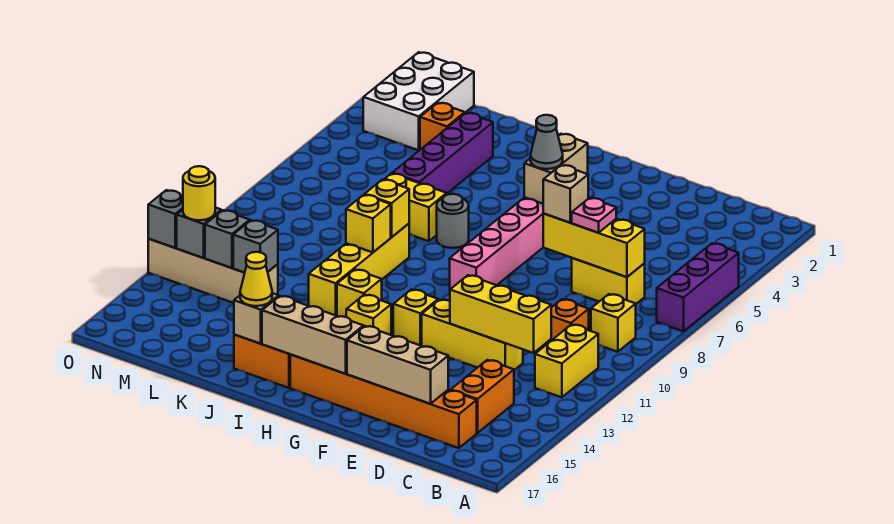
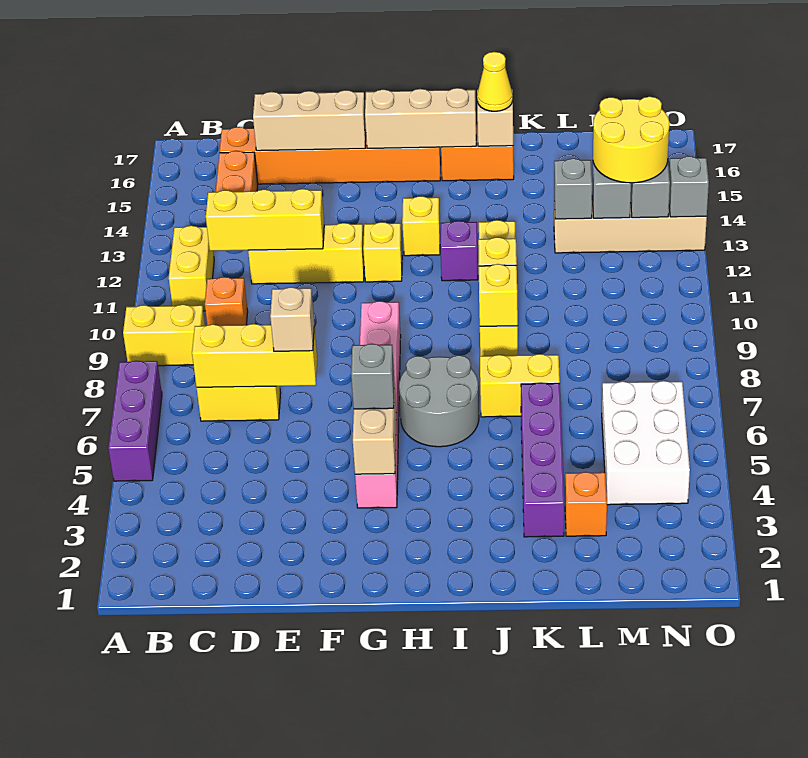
yellow 1x1 brick [591,294,636,352] -> yellow 1x2 brick [123,305,205,366]
pink 1x1 plate [572,198,616,233] -> none
grey 1x1 cone [530,115,563,169] -> grey 1x1 brick [351,344,394,409]
grey 1x1 round brick [437,194,469,248] -> grey 2x2 round brick [399,355,479,447]
yellow 1x1 brick [337,269,382,317] -> purple 1x1 brick [440,221,478,281]
white 2x3 brick [363,52,474,150] -> white 2x3 brick moved to [602,381,690,505]
yellow 1x1 round brick [183,166,215,220] -> yellow 2x2 round brick [593,97,669,183]

